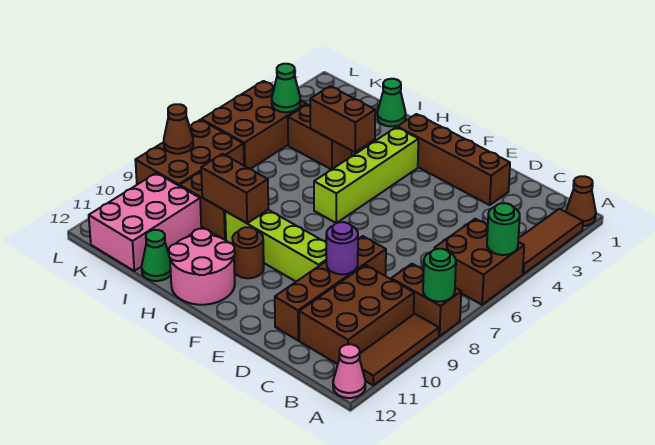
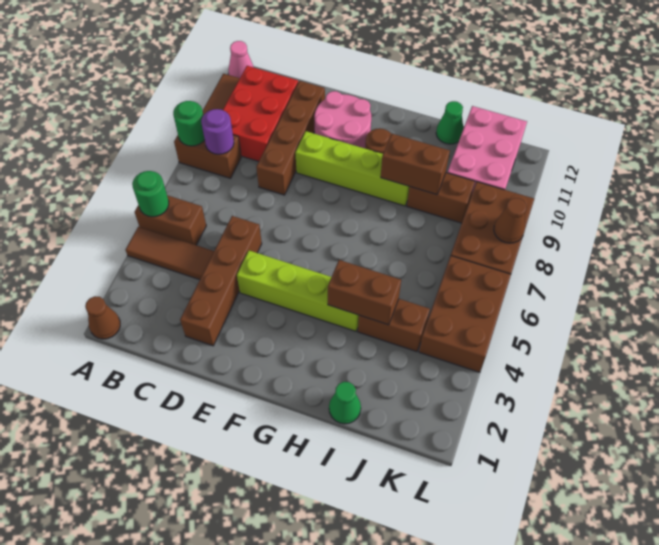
brown 1x3 tile [518,209,583,274] -> brown 1x3 tile turned to [125,227,214,280]
brown 2x2 brick [434,219,524,305] -> brown 1x2 brick [135,195,206,245]
brown 2x3 brick [299,265,414,364] -> red 2x3 brick [223,66,298,161]
brown 1x4 brick [397,114,510,205] -> brown 1x4 brick turned to [180,216,262,346]
purple 1x1 round brick [326,222,358,274] -> purple 1x1 round brick moved to [201,109,234,154]
lime 1x4 brick [314,127,418,223] -> lime 1x4 brick turned to [237,250,359,331]
pink 2x2 round brick [169,229,235,305] -> pink 2x2 round brick moved to [314,91,371,148]
green 1x1 cone [272,64,301,112] -> none

